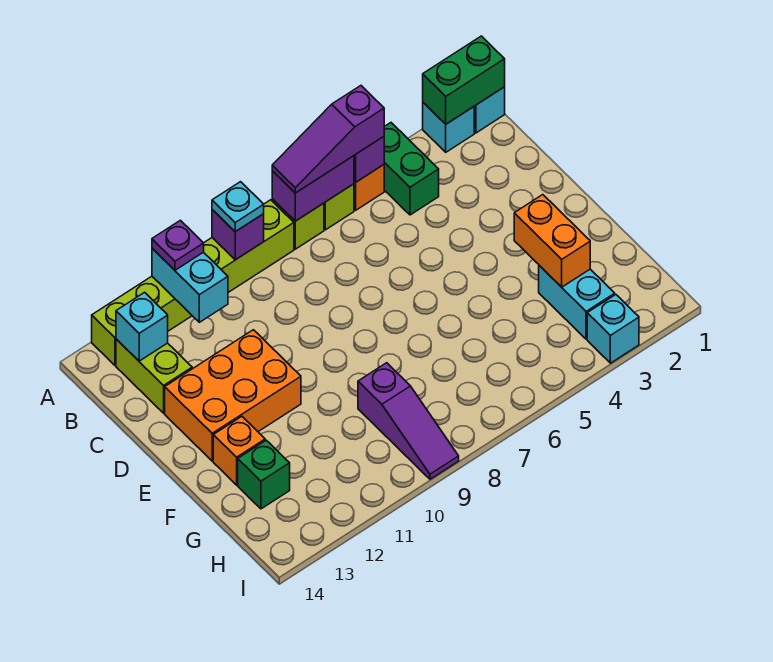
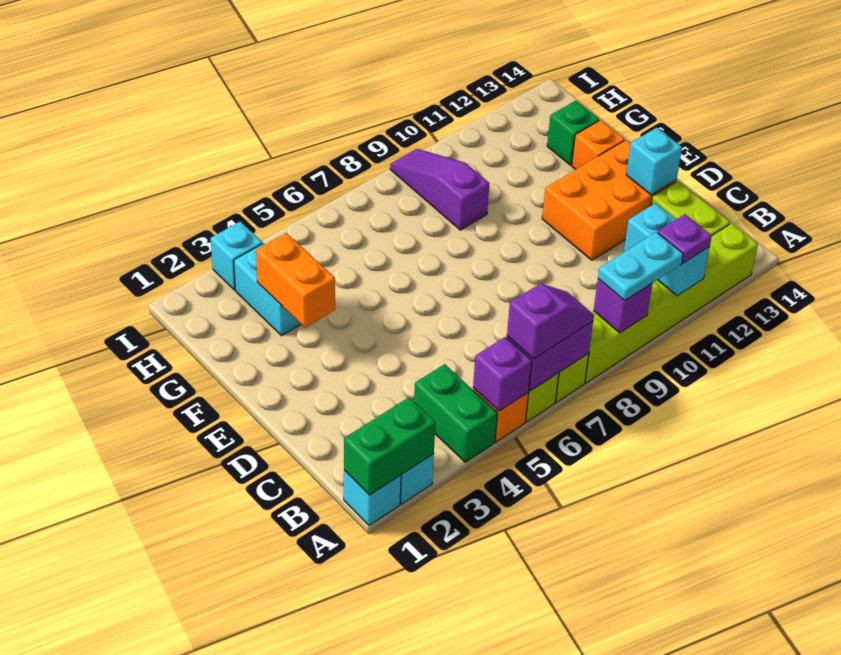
purple 1x3 slope [272,86,384,193] -> purple 1x2 slope [507,283,594,359]
cyan 1x1 plate [212,182,264,232] -> cyan 1x2 plate [598,232,683,301]
cyan 1x1 brick [116,292,168,361] -> cyan 1x1 brick moved to [626,128,682,195]

